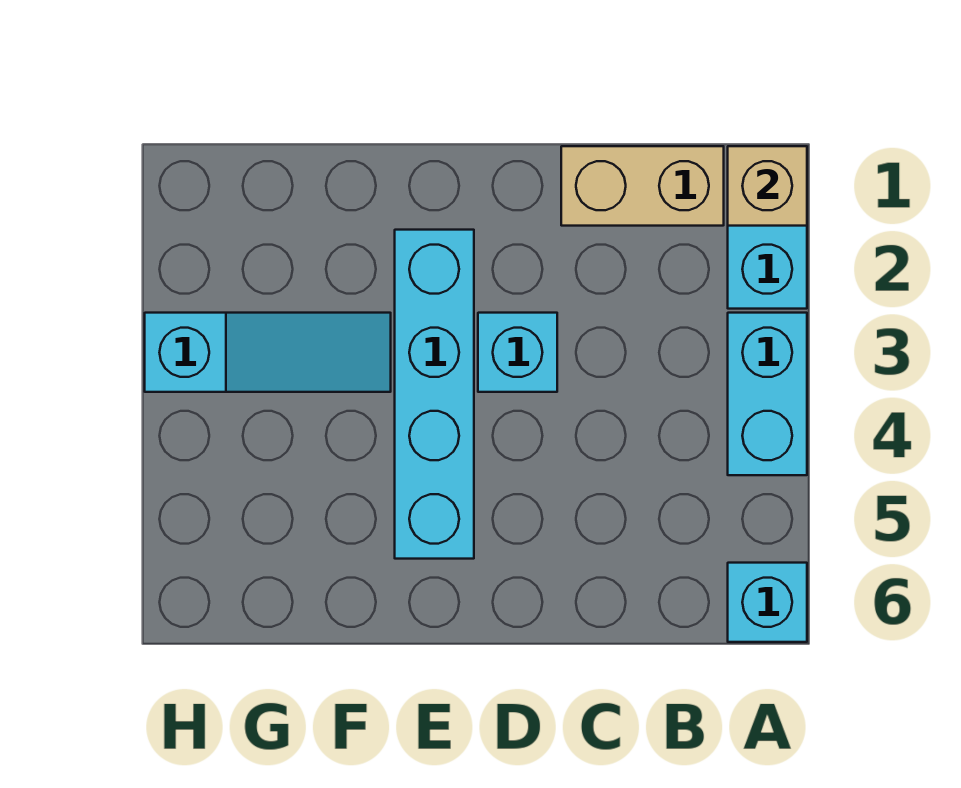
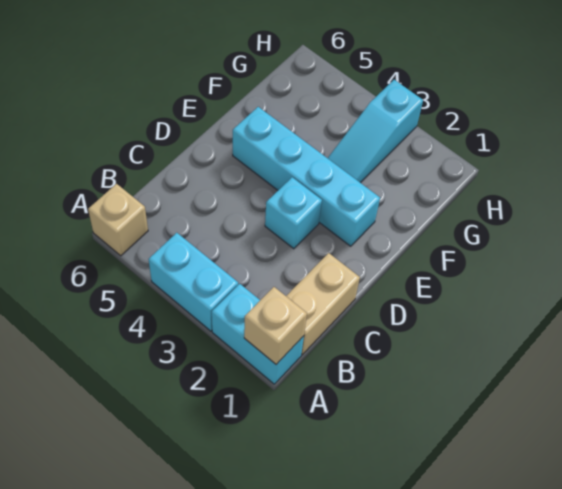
cyan 1x1 brick [728,563,807,642] -> tan 1x1 brick [88,184,148,256]

